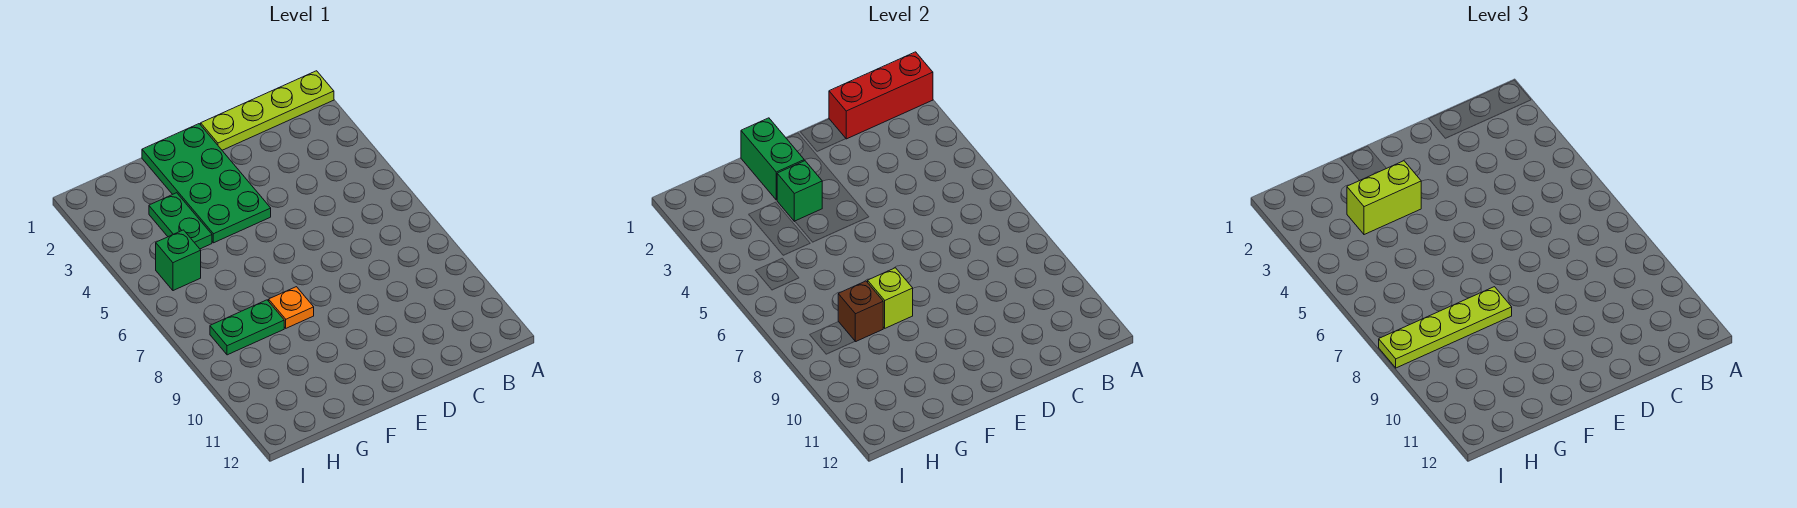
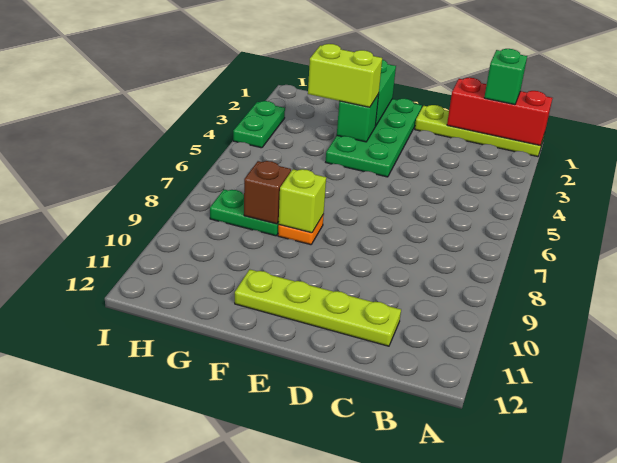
lime 1x4 plate [1379,287,1512,368] -> lime 1x4 plate moved to [235,269,401,346]
green 1x2 plate [149,193,212,249] -> green 1x2 plate moved to [233,101,285,148]
green 1x1 brick [156,230,201,291] -> green 1x1 brick moved to [484,49,527,105]

